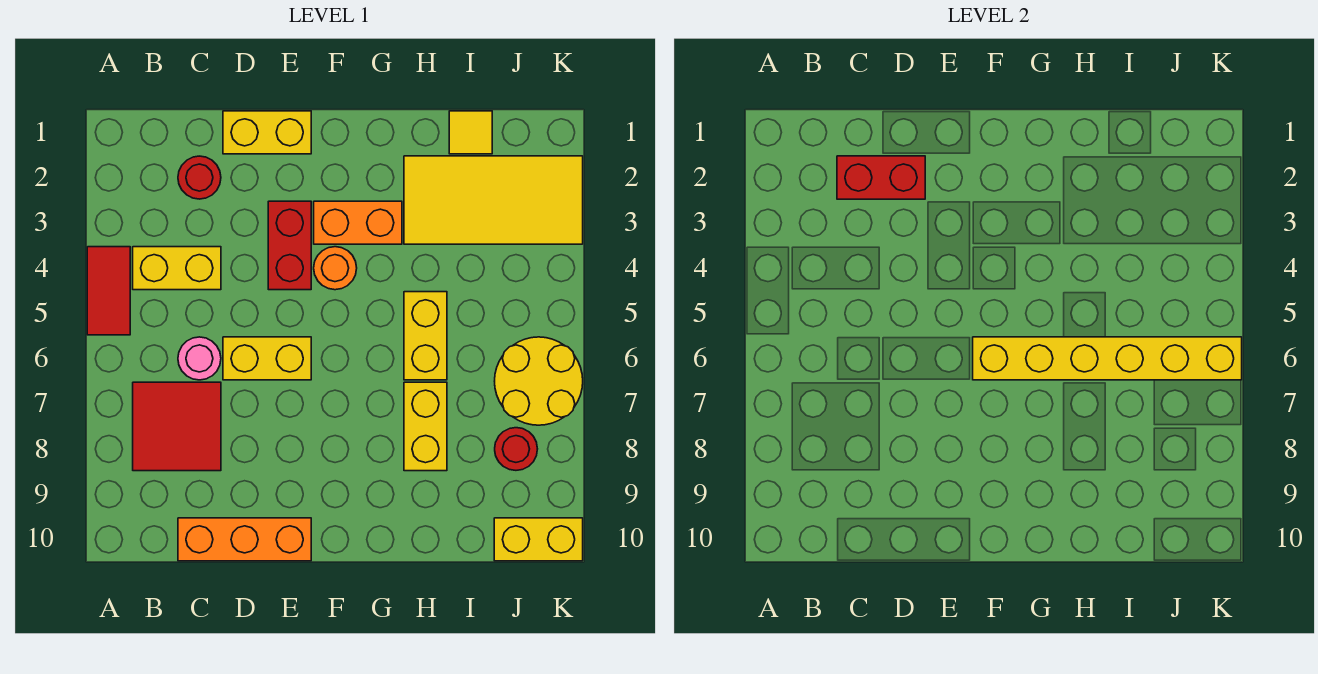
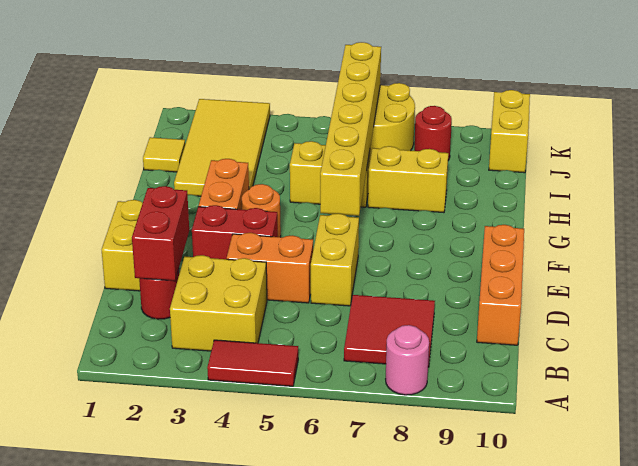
yellow 1x2 brick [133,247,221,290] -> yellow 2x2 brick [170,255,267,351]
pink 1x1 round brick [178,337,221,380] -> pink 1x1 round brick moved to [386,325,429,395]
none -> orange 1x2 brick [227,233,313,303]

